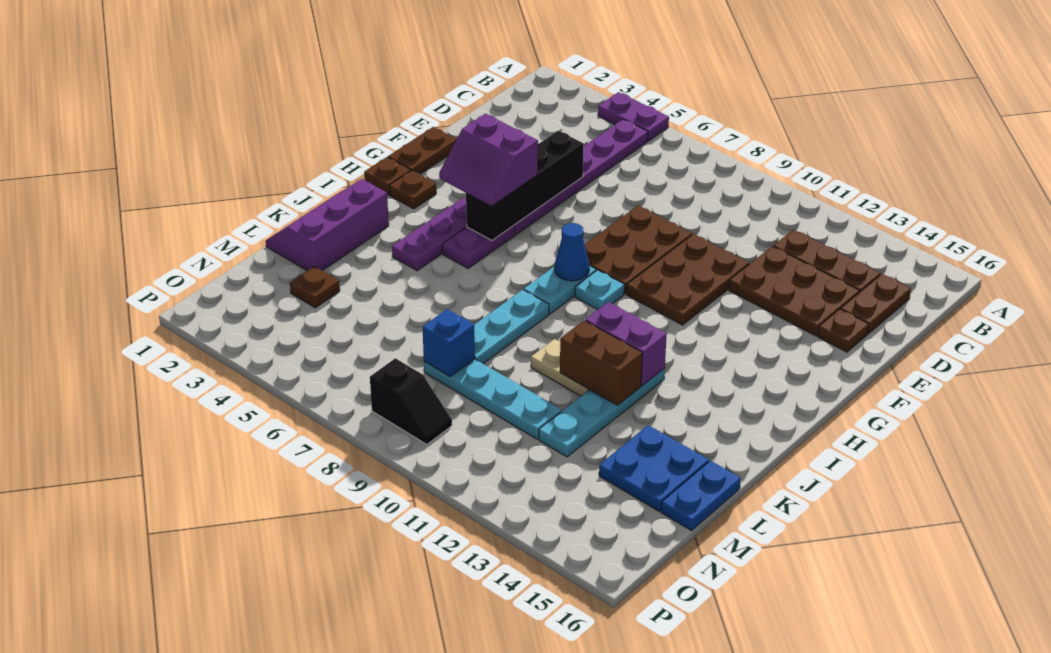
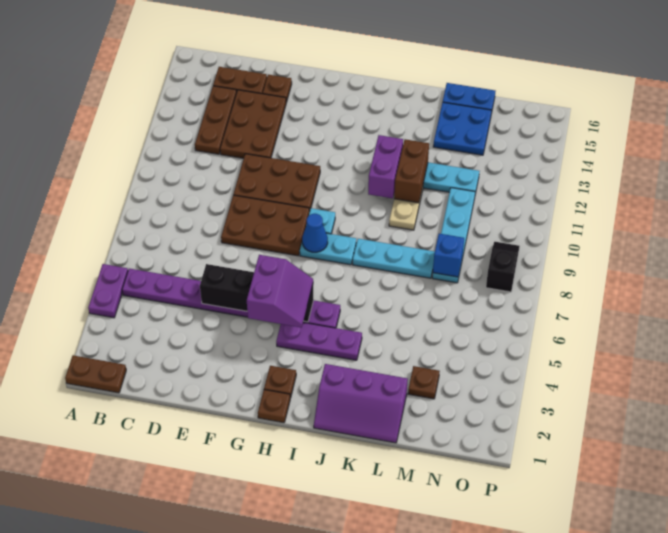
brown 1x2 plate [388,127,456,174] -> brown 1x2 plate moved to [65,355,126,393]

